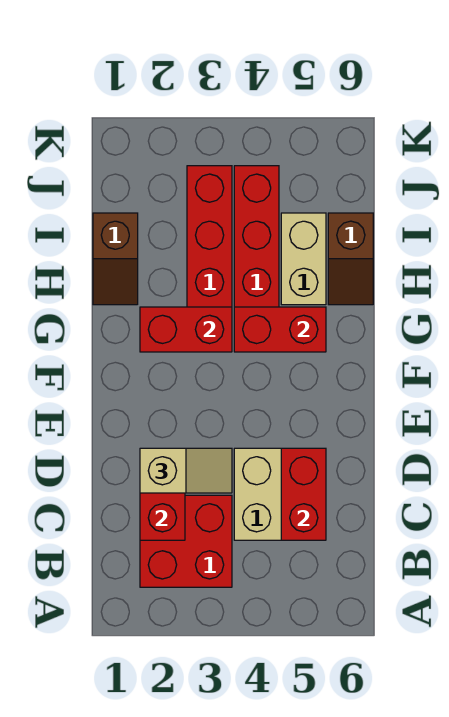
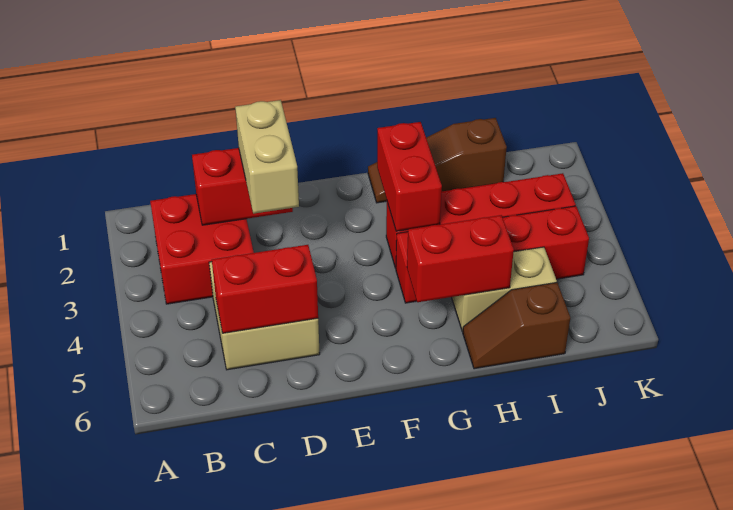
tan 1x2 slope [140,448,232,493] -> tan 1x2 brick [235,100,299,214]
red 1x2 brick [234,307,326,352] -> red 1x2 brick turned to [407,215,514,302]
brown 1x2 slope [93,213,138,305] -> brown 1x3 slope [368,118,507,203]

